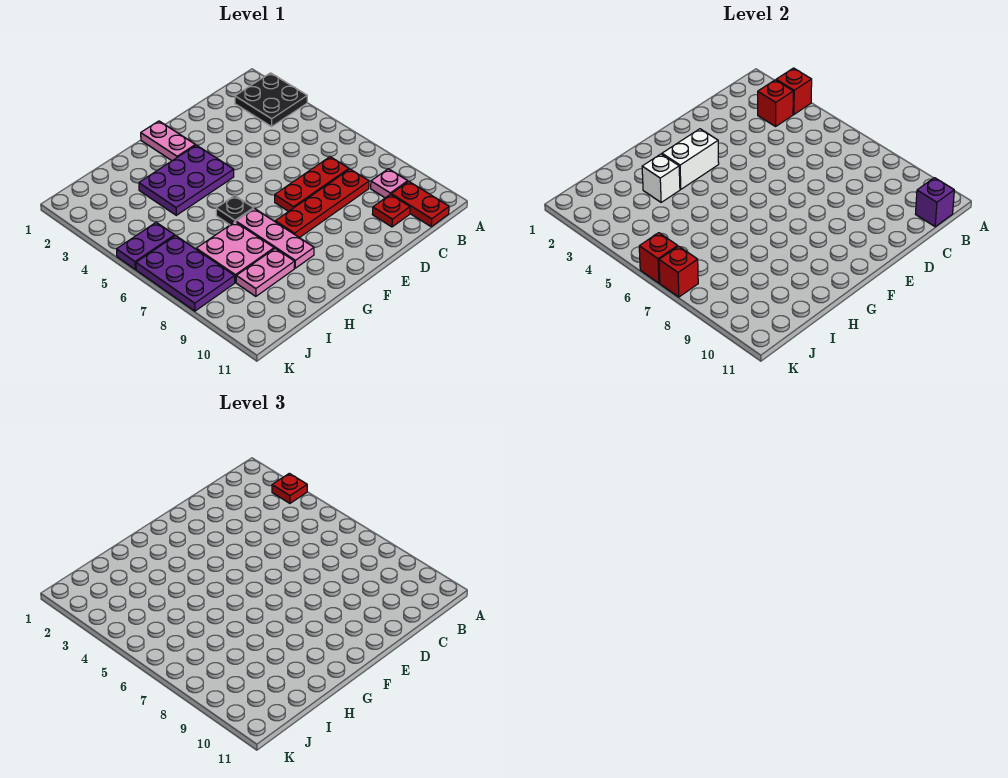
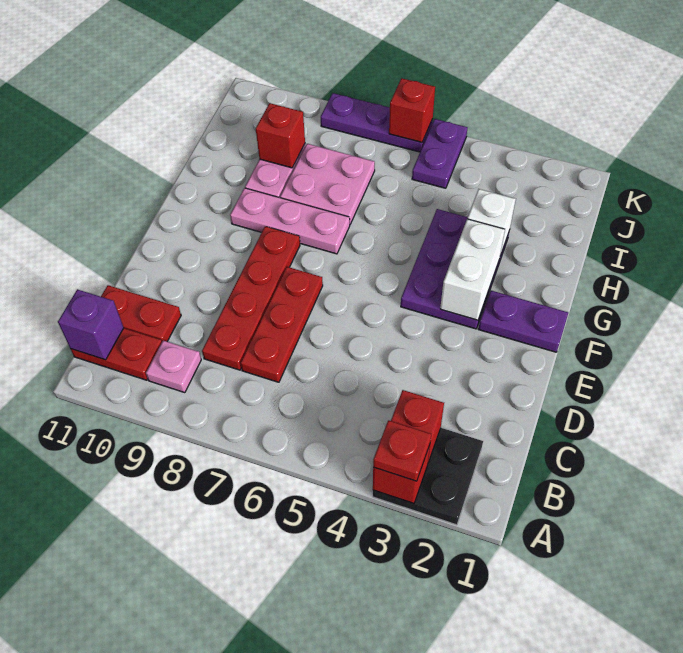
red 1x1 plate [372,194,410,227] -> red 1x2 plate [101,285,181,341]
pink 1x2 plate [141,121,195,161] -> purple 1x2 plate [479,291,568,352]
black 1x1 plate [216,196,254,225] -> none
purple 2x3 plate [136,236,235,311] -> purple 1x3 plate [321,93,433,152]
red 1x1 brick [659,246,698,297] -> red 1x1 brick moved to [256,103,305,168]

